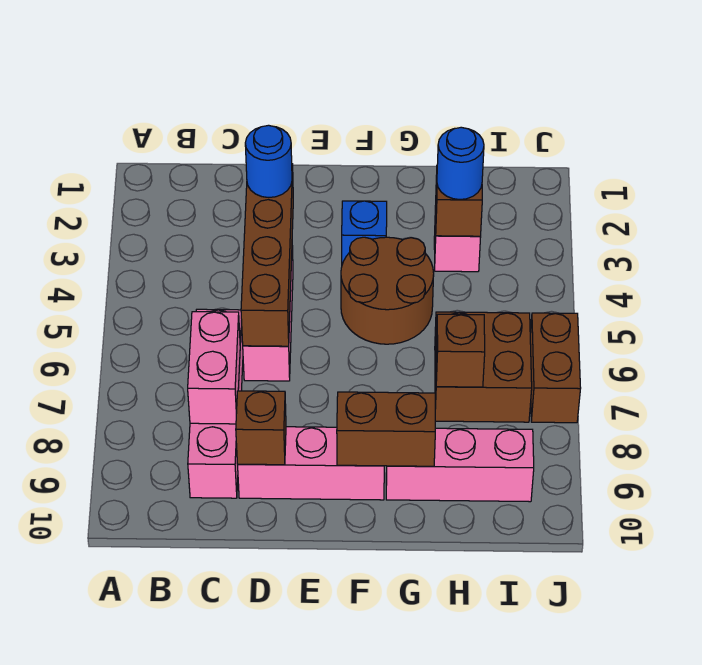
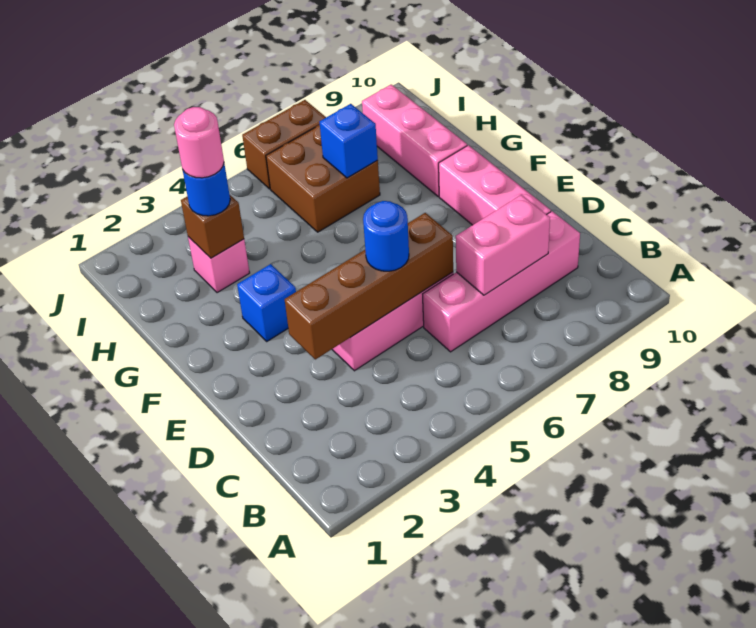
blue 1x1 round brick [245,125,292,198] -> blue 1x1 round brick moved to [363,201,409,271]
brown 1x1 brick [236,391,286,465] -> none
brown 2x2 round brick [341,237,434,344] -> none
brown 1x2 brick [337,392,435,466] -> none
none -> pink 1x1 round brick [174,107,224,178]
brown 1x1 brick [436,314,485,387] -> blue 1x1 brick [320,104,378,178]

